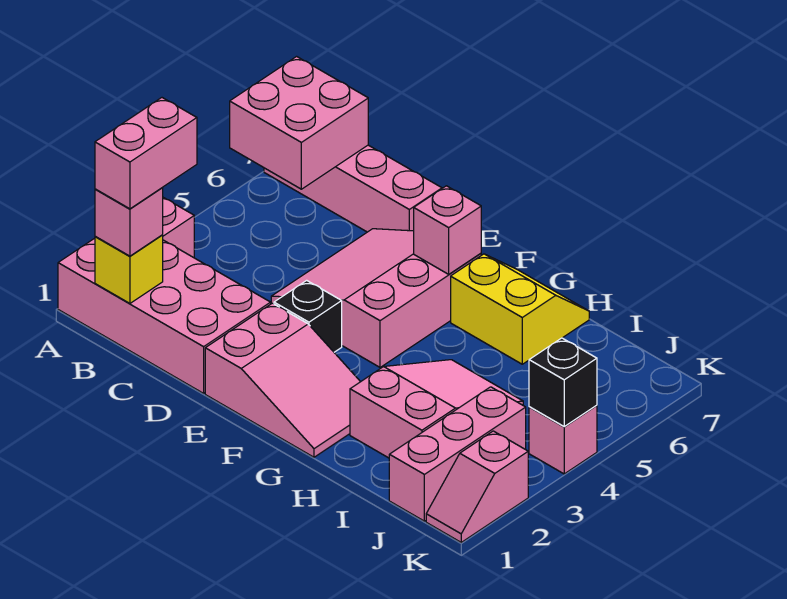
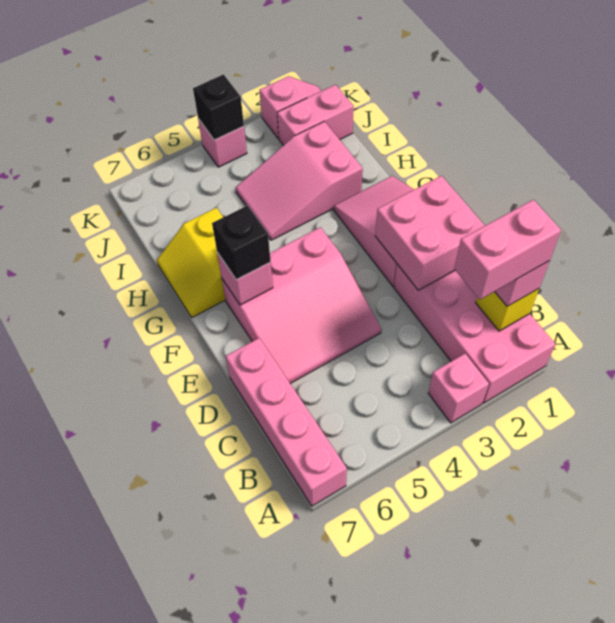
pink 2x2 brick [230,57,368,189] -> pink 2x2 brick moved to [375,176,485,290]
black 1x1 brick [274,280,342,352] -> black 1x1 brick moved to [212,206,271,280]
pink 1x3 brick [389,387,526,521] -> pink 1x2 brick [277,85,354,146]

